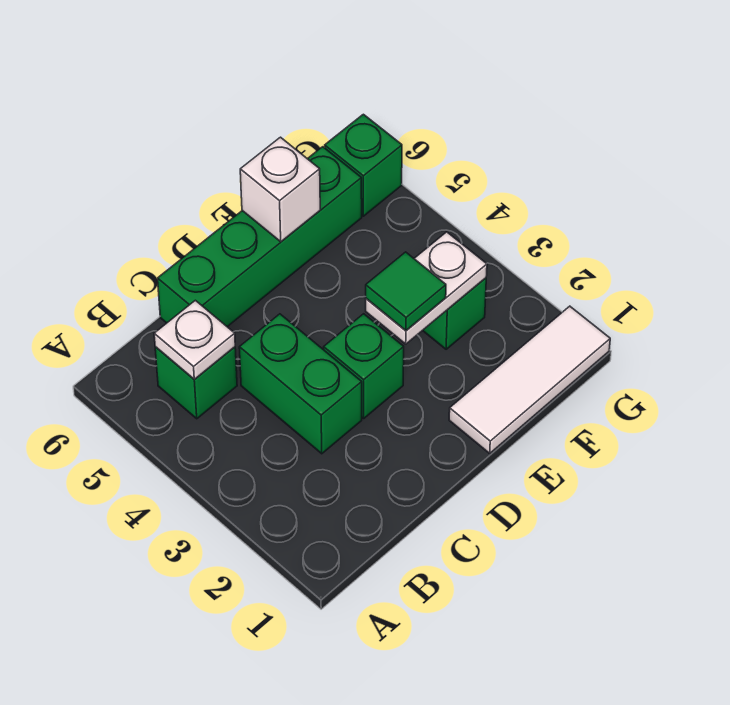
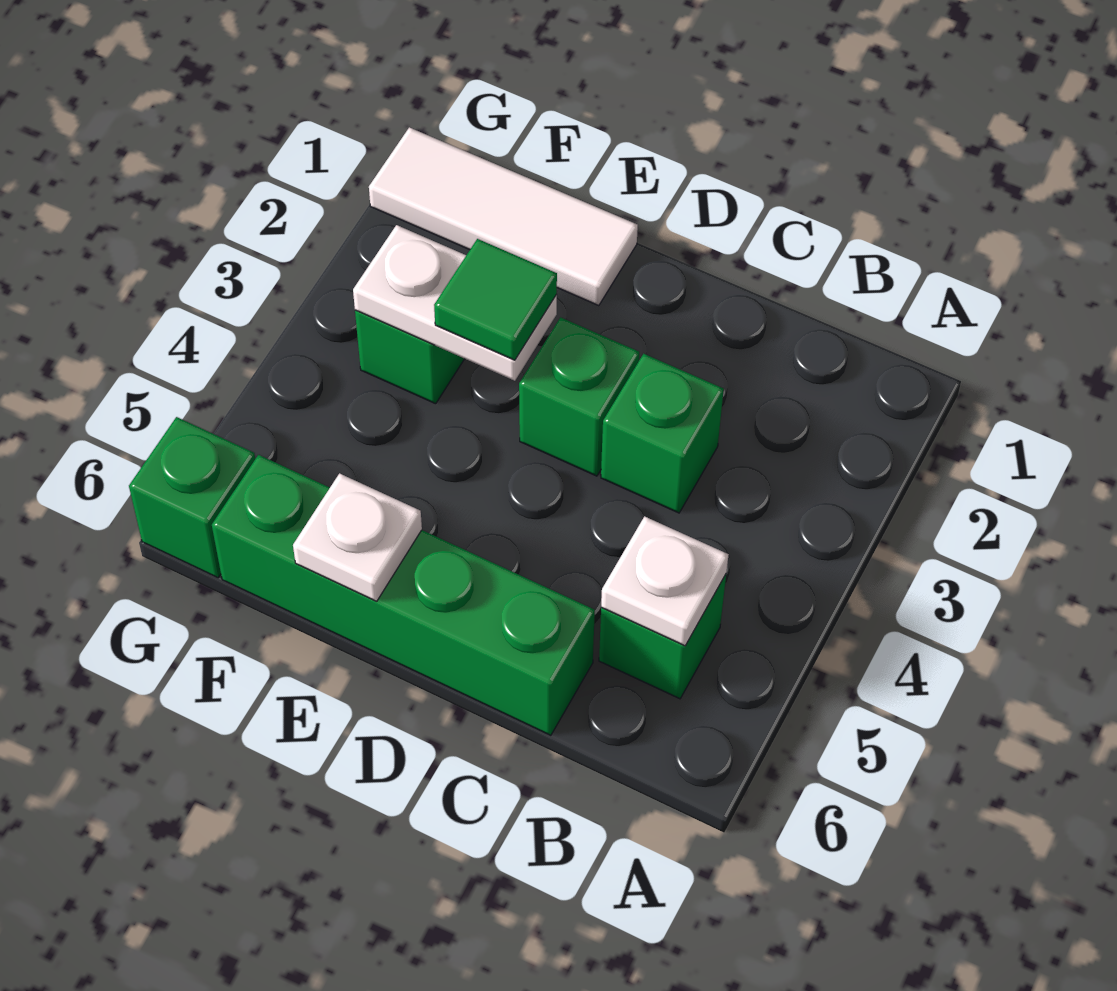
green 1x2 brick [239,314,362,454] -> green 1x1 brick [601,354,724,513]
white 1x1 brick [240,137,320,242] -> white 1x1 plate [293,473,422,601]

